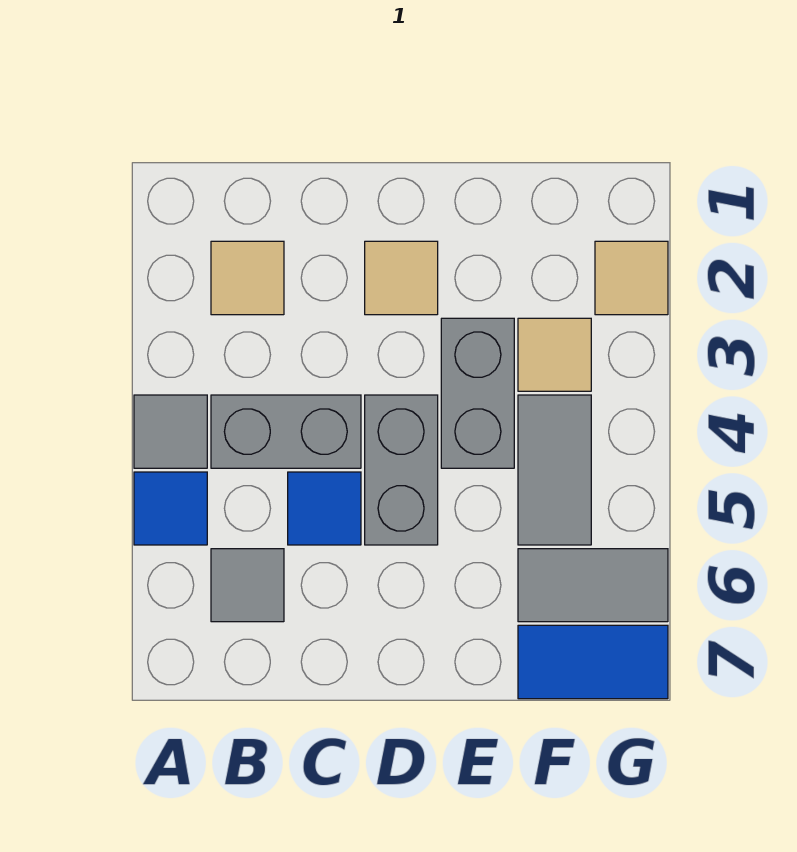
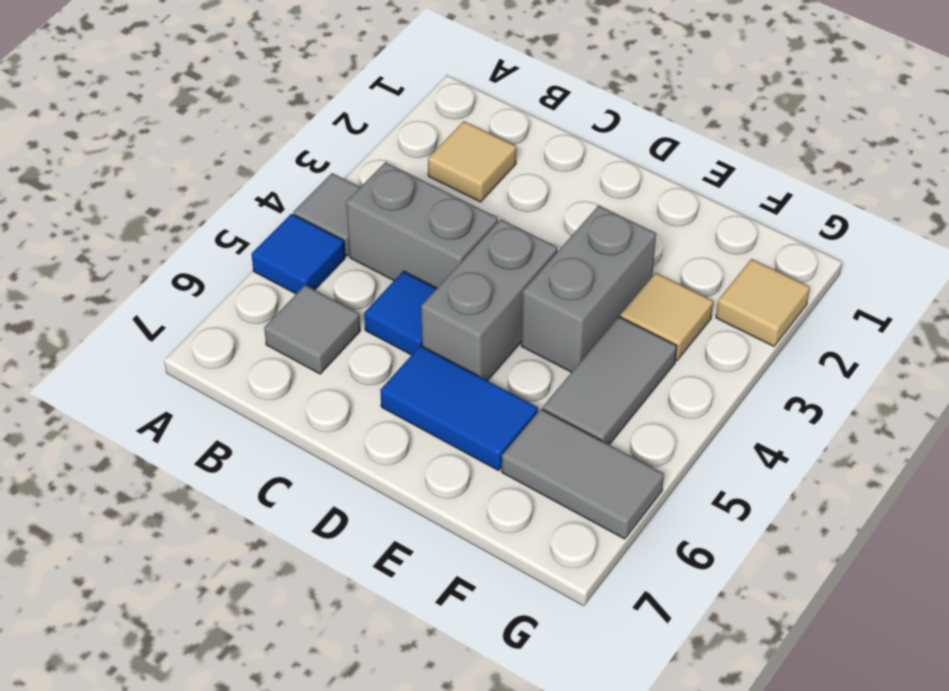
tan 1x1 tile [365,241,438,315] -> none
blue 1x2 tile [518,625,668,699] -> blue 1x2 tile moved to [380,346,538,471]

